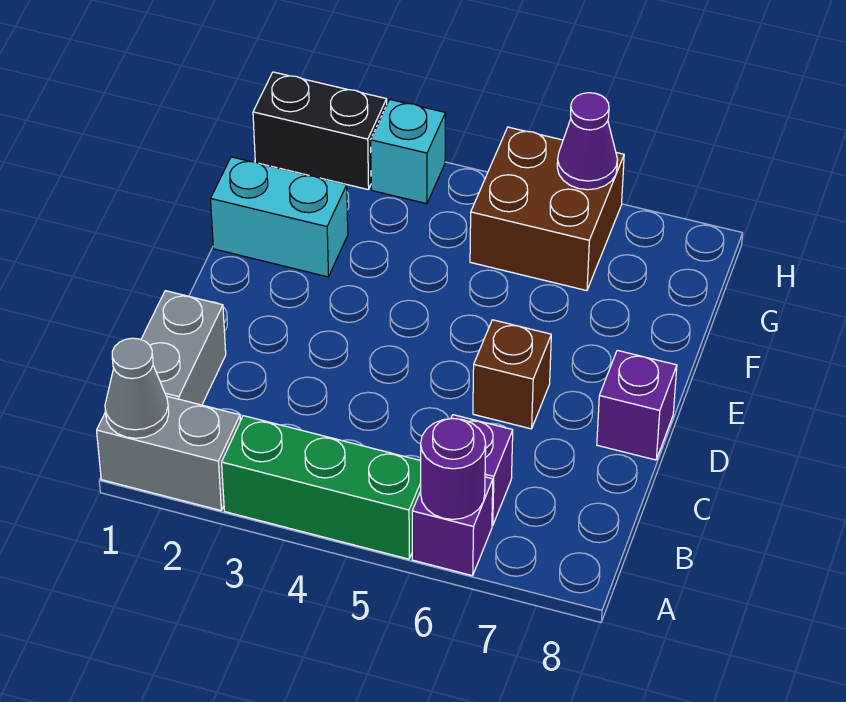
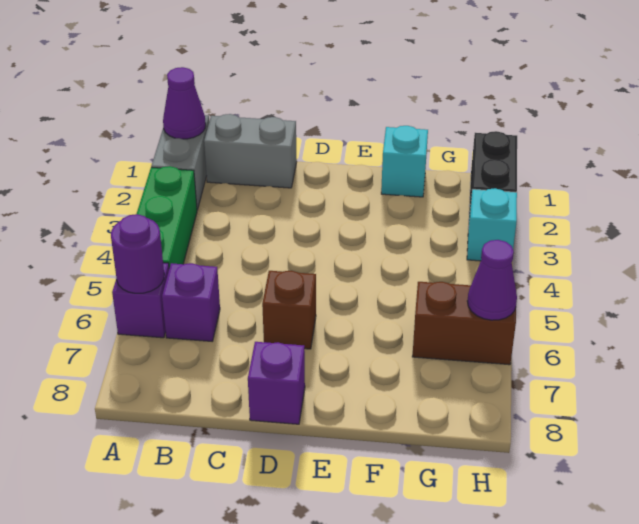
grey 1x1 cone [105,338,169,438] -> purple 1x1 cone [163,67,206,139]
cyan 1x2 brick [211,157,348,277] -> cyan 1x1 brick [381,126,428,197]
brown 2x2 brick [470,127,624,291] -> brown 1x2 brick [412,282,516,365]

